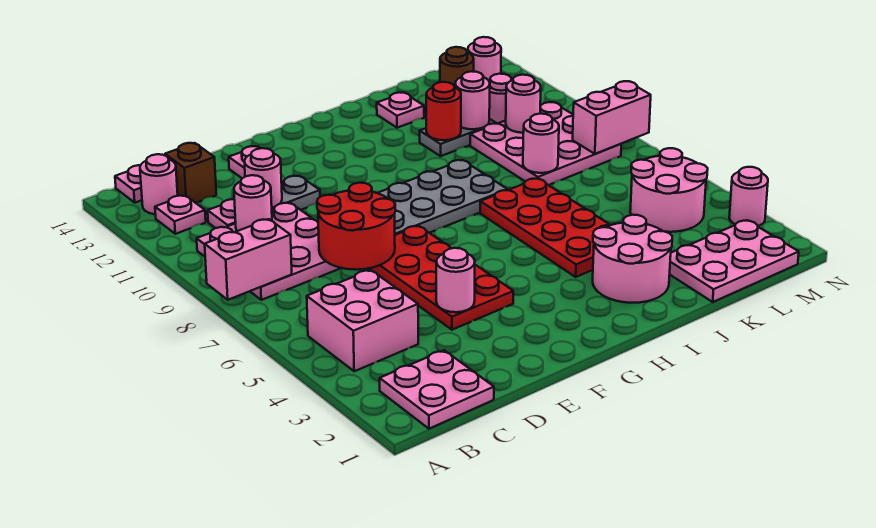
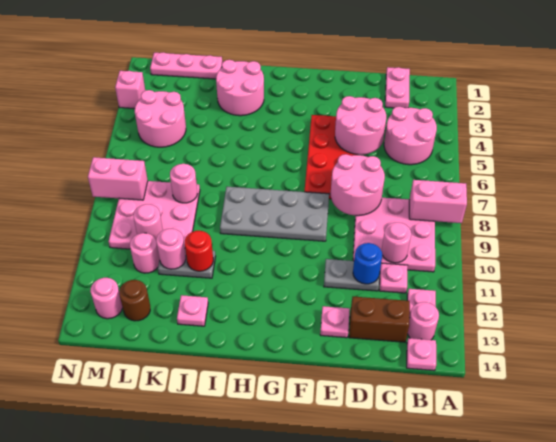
pink 2x2 plate [380,350,494,429] -> pink 1x2 plate [385,67,410,108]
pink 2x2 brick [307,270,418,371] -> pink 2x2 round brick [384,107,437,165]
brown 1x1 brick [165,143,216,203] -> brown 1x2 brick [349,297,410,342]
red 2x2 round brick [317,183,395,270] -> pink 2x2 round brick [331,154,385,216]
pink 1x1 round brick [244,148,282,208] -> blue 1x1 round brick [353,243,382,284]
pink 1x1 round brick [436,248,475,312] -> pink 2x2 round brick [335,96,386,155]
red 2x4 plate [480,179,610,277] -> none
pink 2x3 plate [670,220,799,302] -> pink 1x3 plate [150,52,222,79]
pink 1x1 round brick [729,167,768,226] -> pink 1x1 brick [115,71,145,109]

